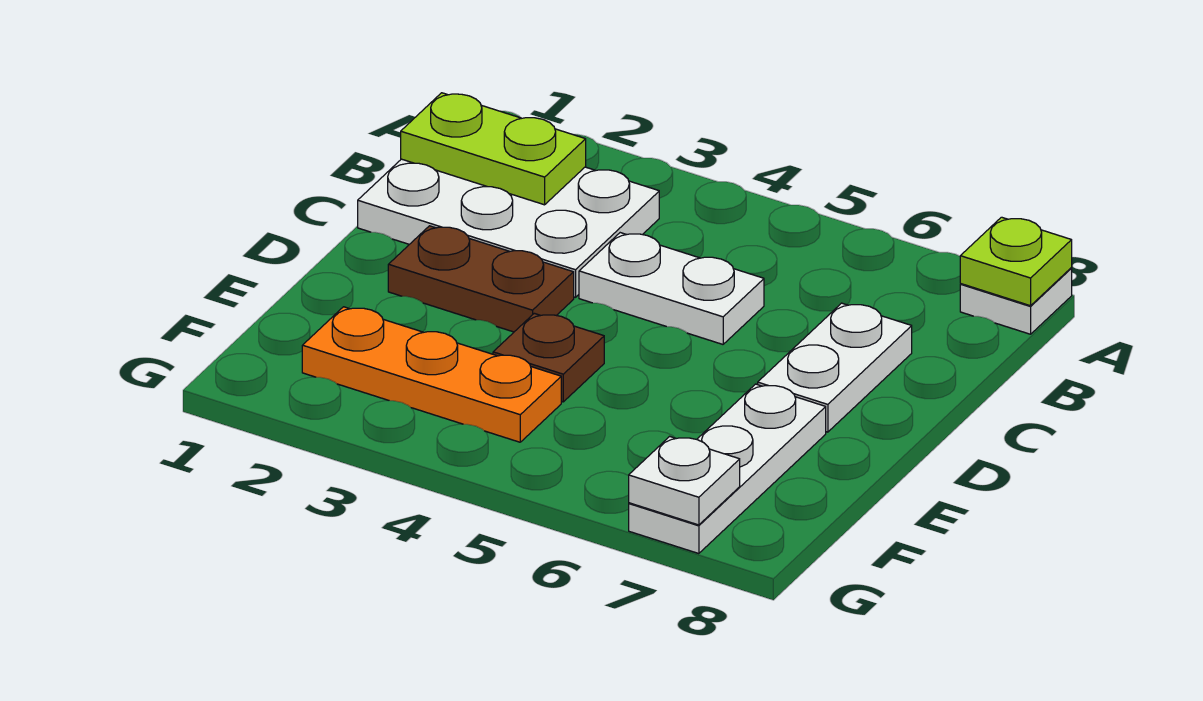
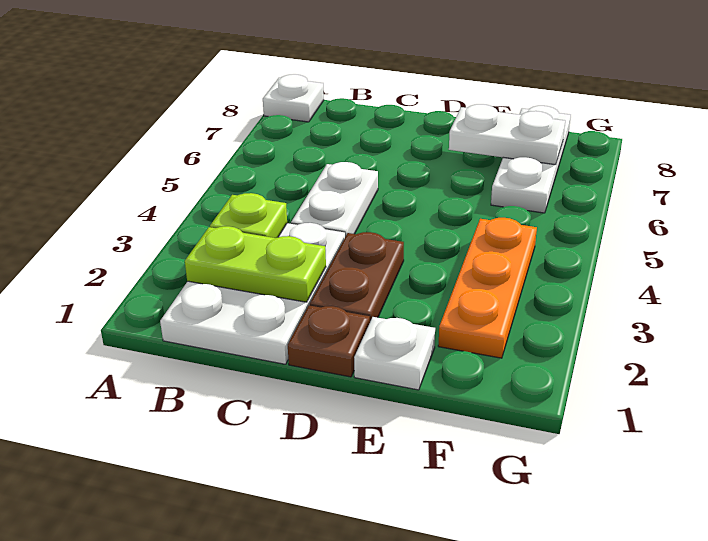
lime 1x1 plate [960,217,1072,306] -> lime 1x1 plate moved to [210,193,287,238]
lime 1x2 plate [401,93,586,205] -> lime 1x2 plate turned to [185,226,326,302]
white 1x2 plate [758,303,912,432] -> white 1x2 plate moved to [449,104,565,165]
brown 1x1 plate [493,313,604,402] -> brown 1x1 plate moved to [288,305,370,377]
white 1x3 plate [629,384,826,554] -> white 1x3 plate turned to [491,106,571,213]
white 1x1 plate [629,436,740,525] -> white 1x1 plate moved to [354,317,435,390]

